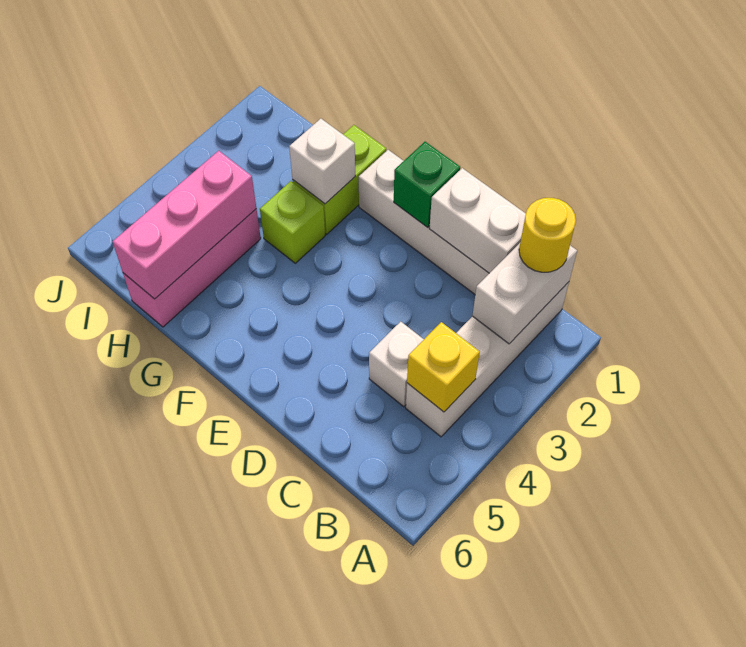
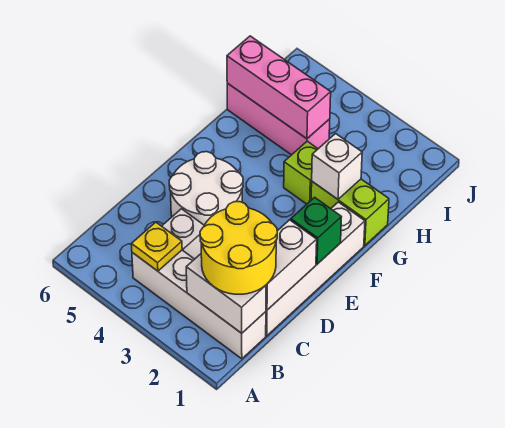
yellow 1x1 round brick [519,198,576,272] -> yellow 2x2 round brick [200,202,277,294]
yellow 1x1 brick [407,322,480,412] -> yellow 1x1 plate [131,222,182,271]
none -> white 2x2 round brick [169,152,243,225]

